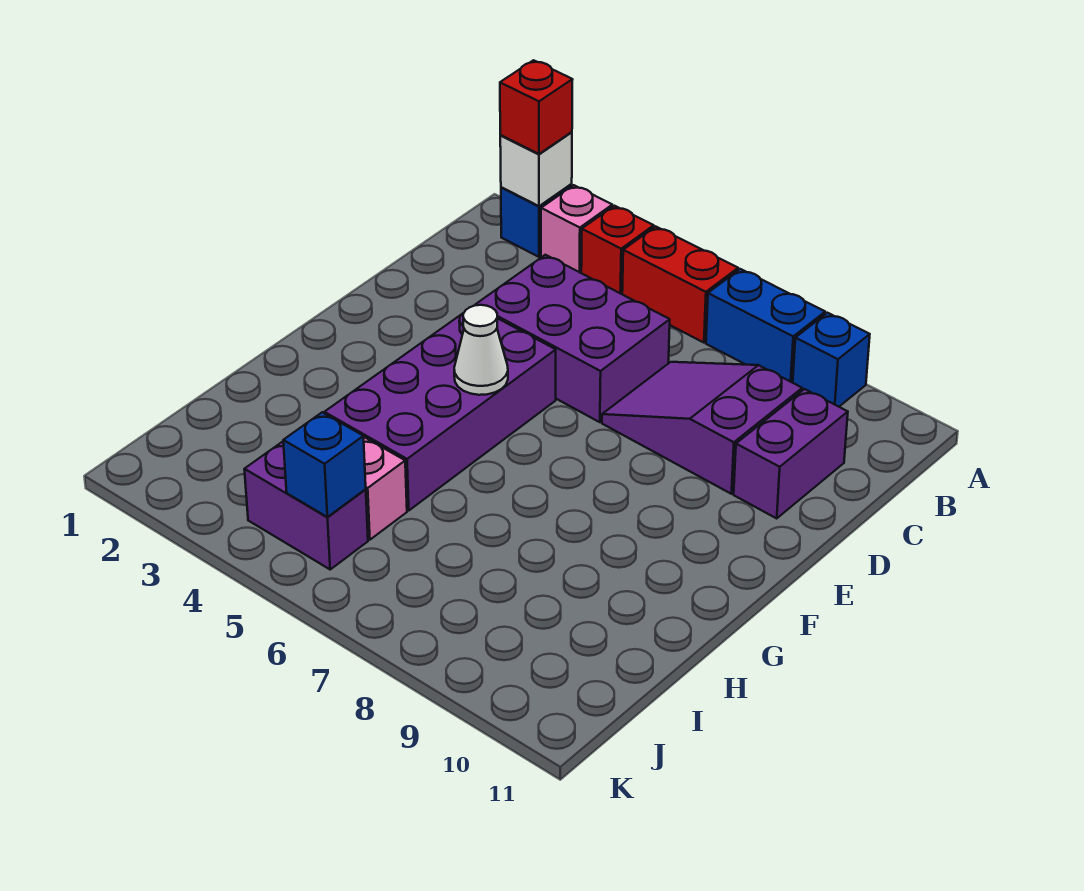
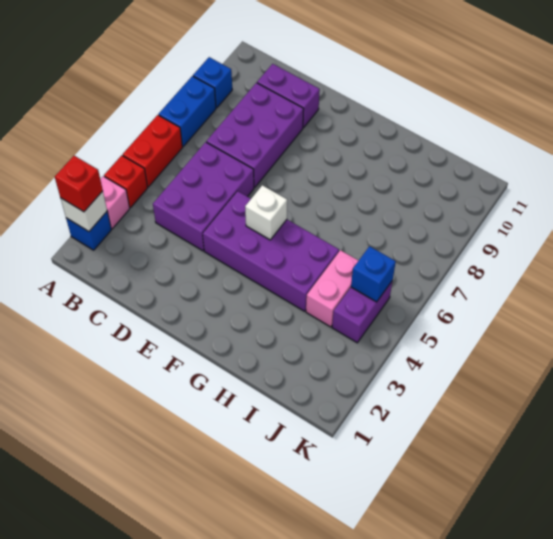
purple 2x3 slope [602,362,802,494] -> purple 2x3 brick [206,83,304,188]
white 1x1 cone [454,305,508,395] -> white 1x1 brick [245,185,287,240]

